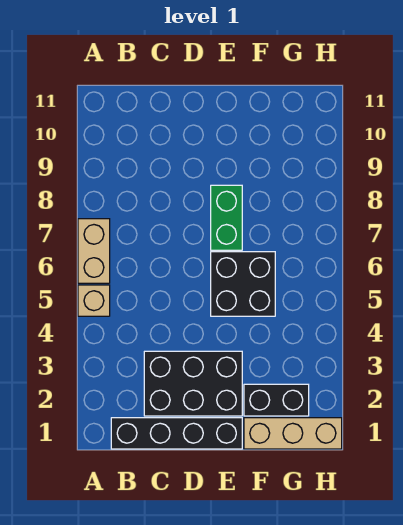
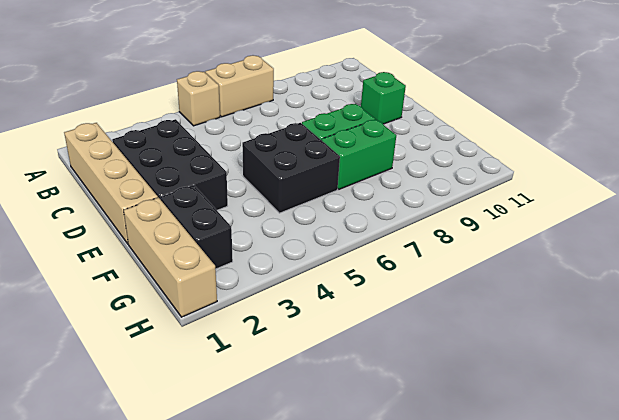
black 1x4 brick [111,418,242,449] -> tan 1x4 brick [64,123,158,244]
none -> green 1x1 brick [361,72,406,124]
none -> green 1x2 brick [322,120,396,189]

